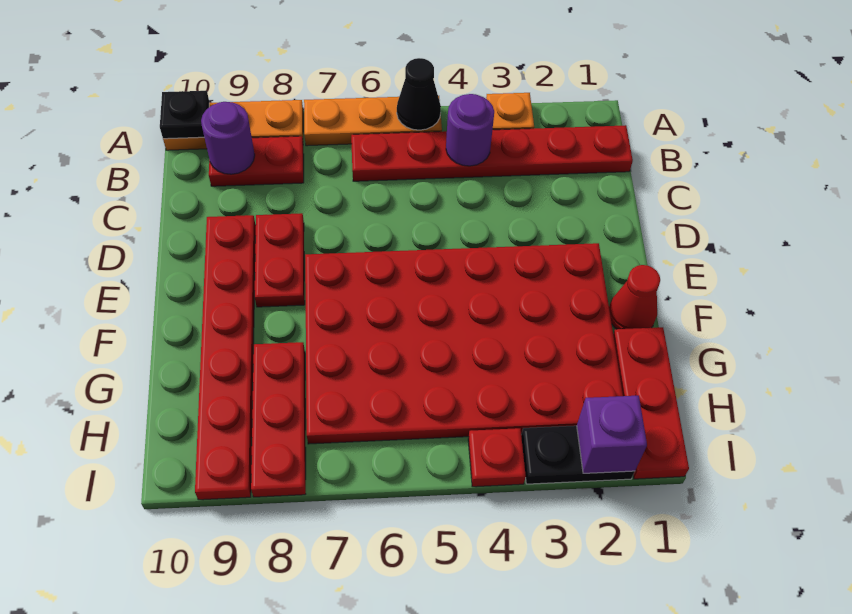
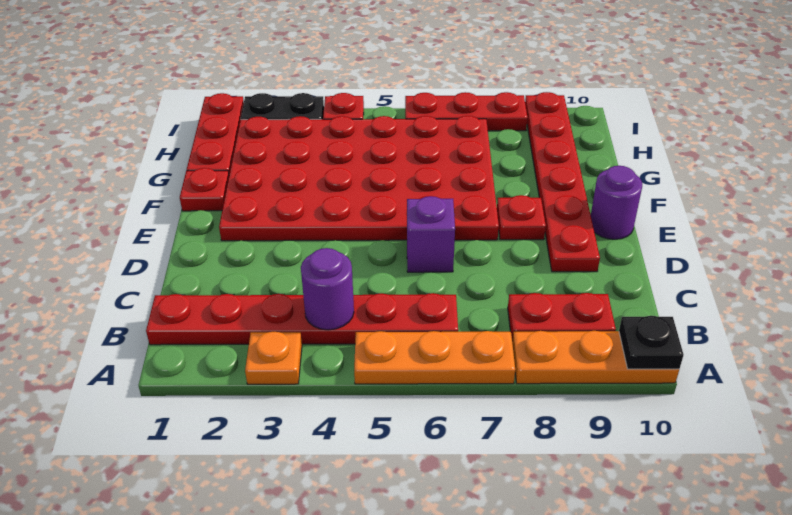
black 1x1 cone [397,58,441,130] -> none
purple 1x1 round brick [201,102,255,174] -> purple 1x1 round brick moved to [591,166,642,239]
red 1x2 plate [255,213,305,307] -> red 1x1 plate [497,195,546,240]
red 1x1 cone [609,265,660,329] -> red 1x1 plate [180,168,229,211]
red 1x3 plate [251,342,306,497] -> red 1x3 plate turned to [405,92,528,131]
purple 1x1 brick [577,396,647,473] -> purple 1x1 brick moved to [407,196,455,272]

